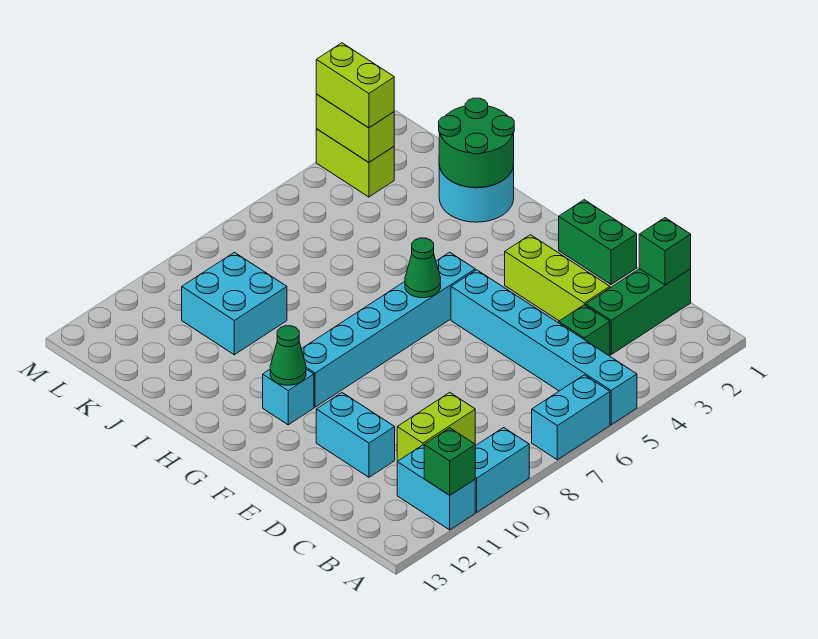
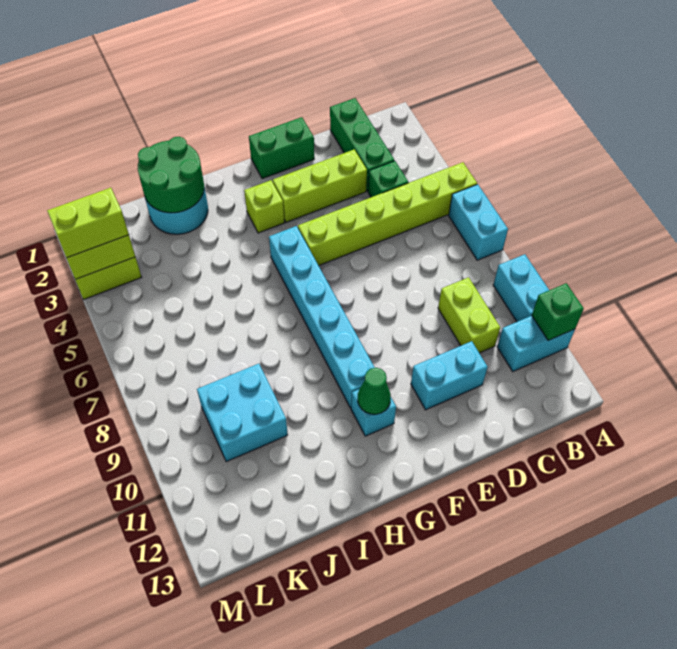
cyan 1x6 brick [451,270,637,425] -> lime 1x6 brick [298,162,477,266]
green 1x1 brick [639,218,691,285] -> none
none -> lime 1x1 brick [244,180,285,233]
green 1x1 cone [405,238,441,298] -> none

